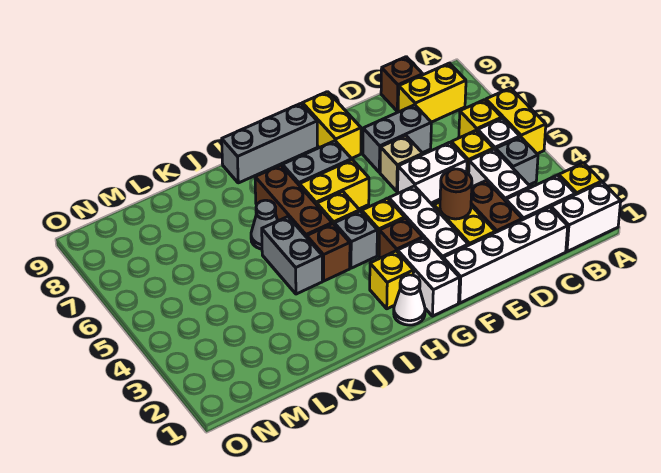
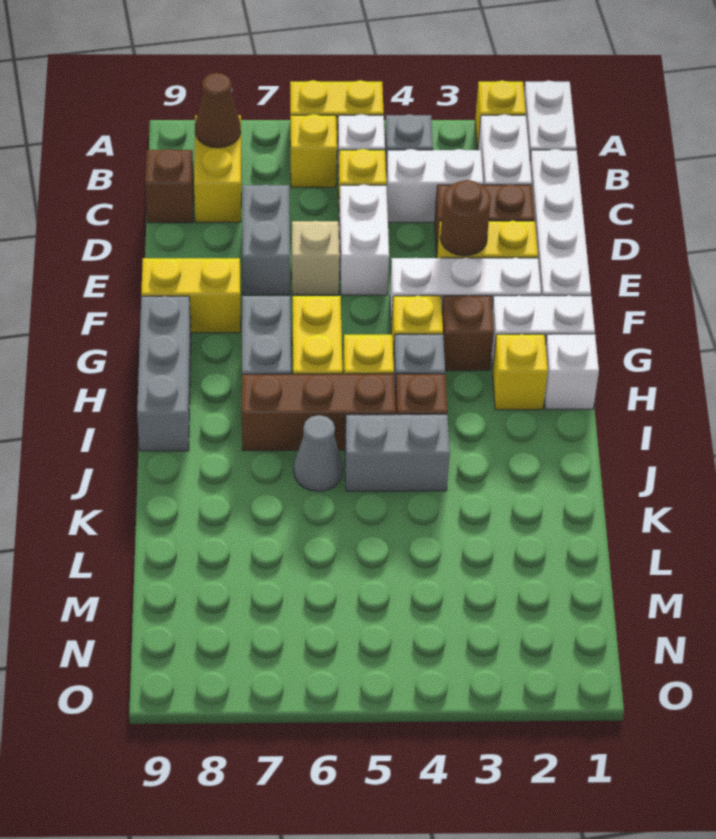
none -> brown 1x1 cone [195,73,241,148]
white 1x1 cone [394,275,425,325] -> white 1x1 brick [544,334,599,409]

